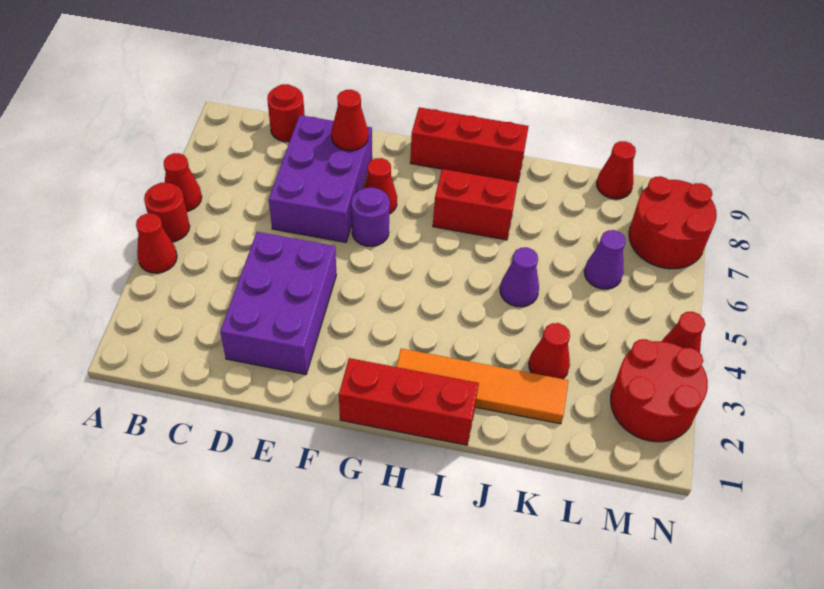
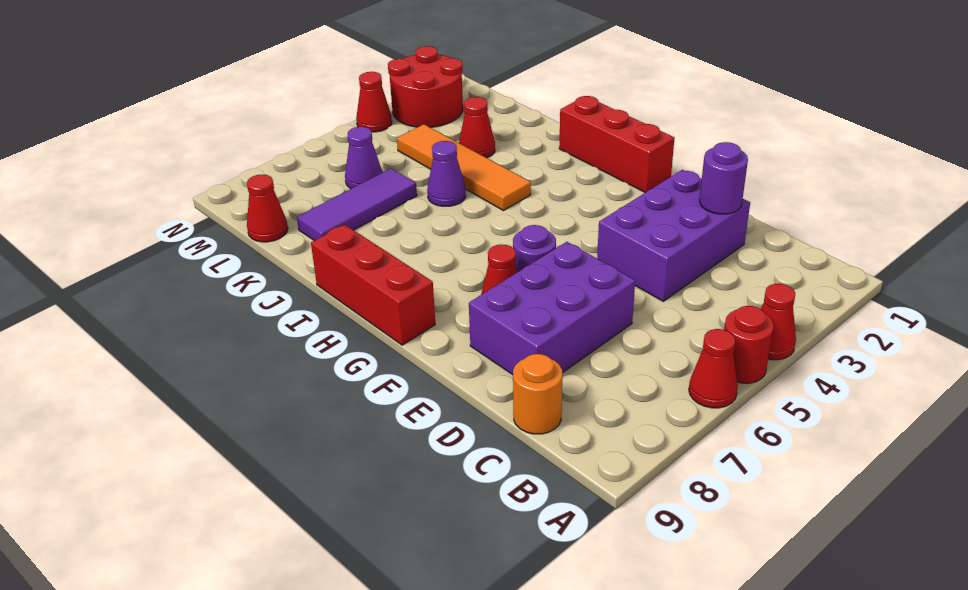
red 1x1 round brick [267,84,305,142] -> orange 1x1 round brick [513,354,562,434]
none -> purple 1x1 round brick [699,142,748,214]
red 1x1 cone [331,90,368,151] -> none
orange 1x4 tile [396,348,568,424] -> orange 1x4 tile moved to [397,124,531,211]
red 1x2 brick [433,169,518,240] -> none
none -> purple 1x3 tile [297,168,417,241]
red 2x2 round brick [629,176,717,269] -> none

